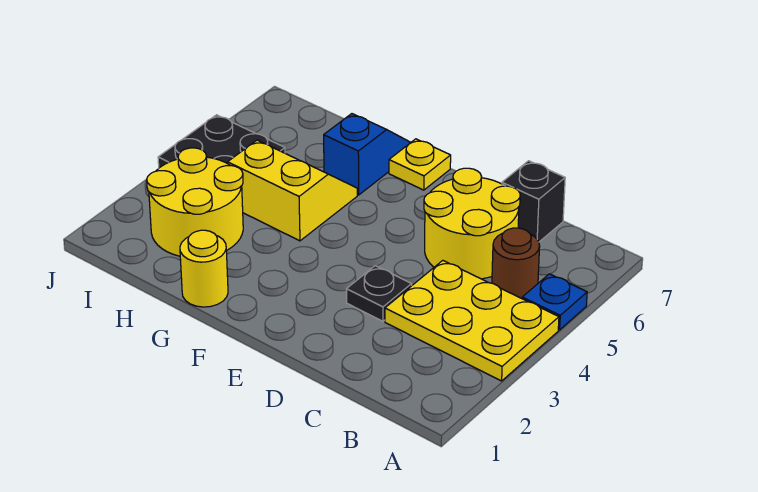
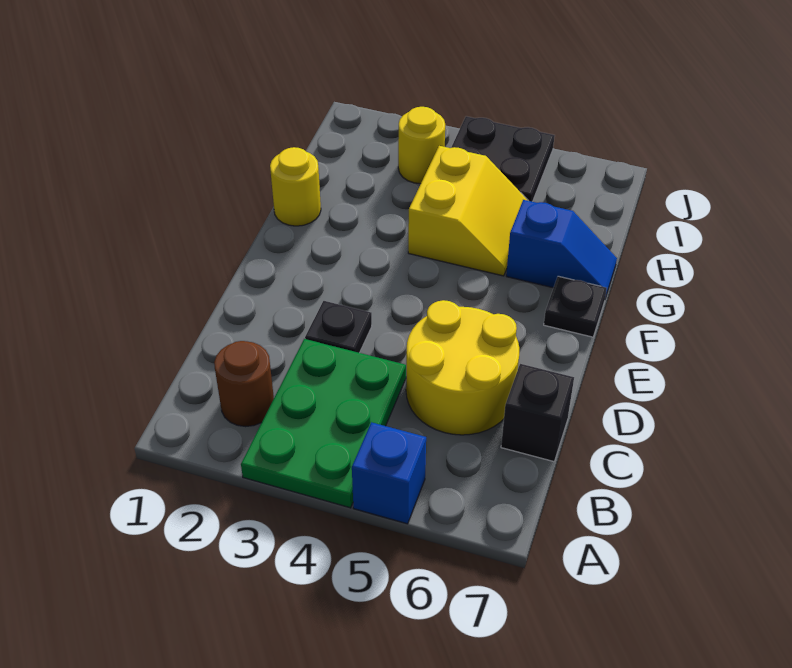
yellow 2x3 plate [385,260,559,381] -> green 2x3 plate [241,339,406,508]
blue 1x1 plate [522,274,587,330] -> blue 1x1 brick [352,422,426,524]
brown 1x1 round brick [492,228,540,299] -> brown 1x1 round brick moved to [214,341,274,427]
yellow 1x1 plate [389,139,451,190] -> black 1x1 plate [544,276,607,337]
yellow 2x2 round brick [147,148,243,256] -> yellow 1x1 round brick [398,107,445,184]

